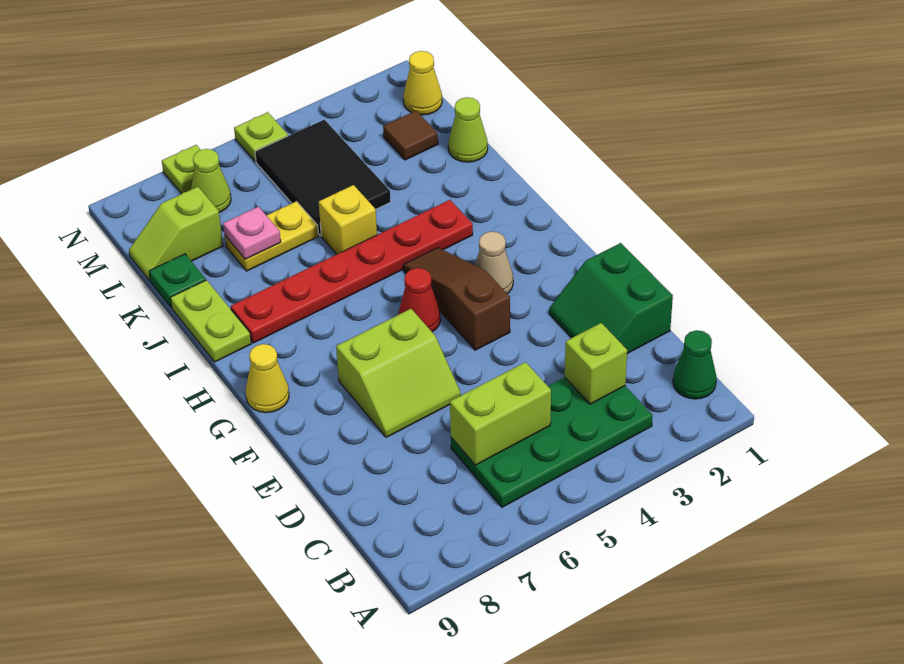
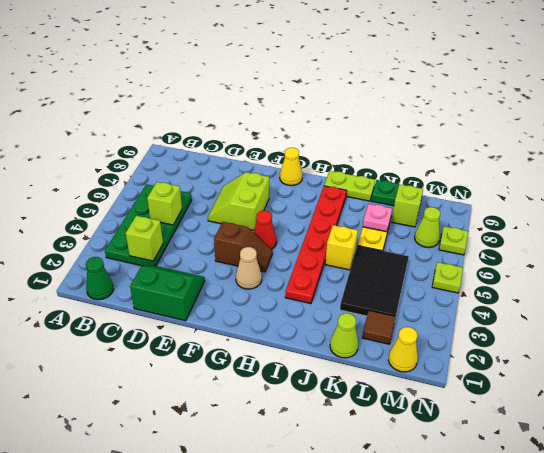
lime 1x2 brick [450,362,551,465] -> lime 1x1 brick [147,182,182,225]
brown 1x3 slope [403,248,510,350] -> brown 1x2 slope [214,222,272,272]
black 2x3 tile [255,120,391,236] -> black 2x3 tile turned to [340,246,409,316]

